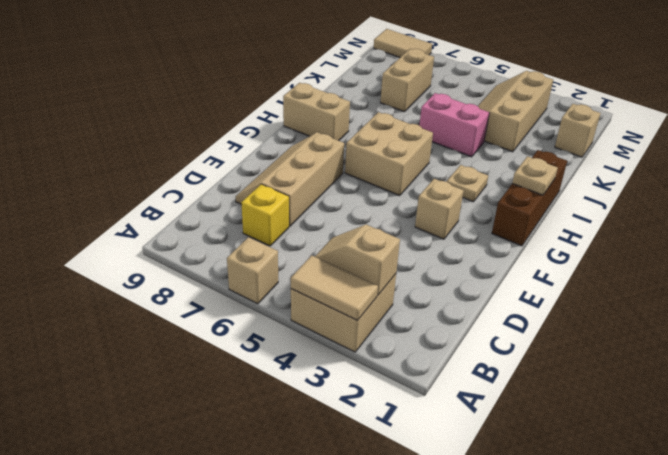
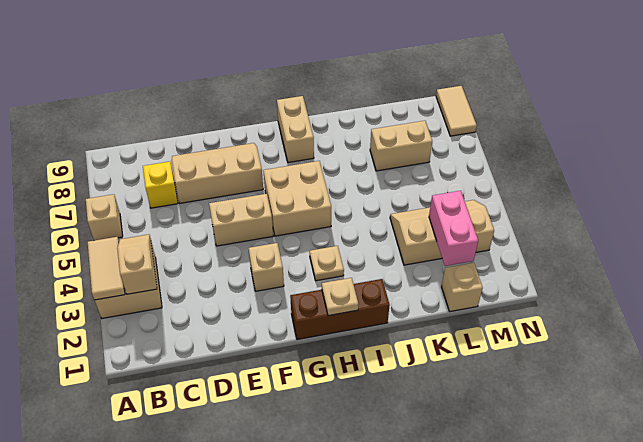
none -> tan 1x2 brick [209,194,273,246]
pink 1x2 brick [419,93,489,157] -> pink 1x2 brick moved to [429,191,478,266]

